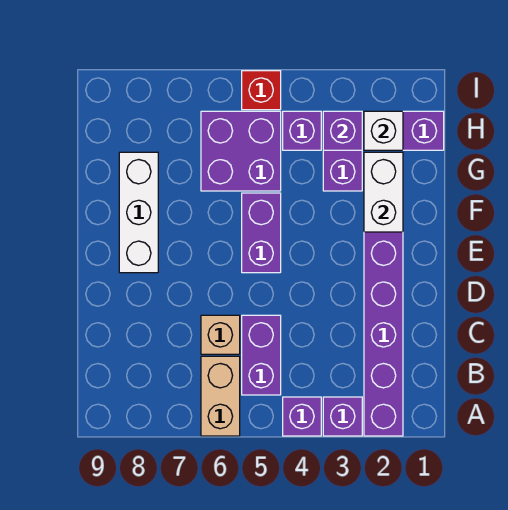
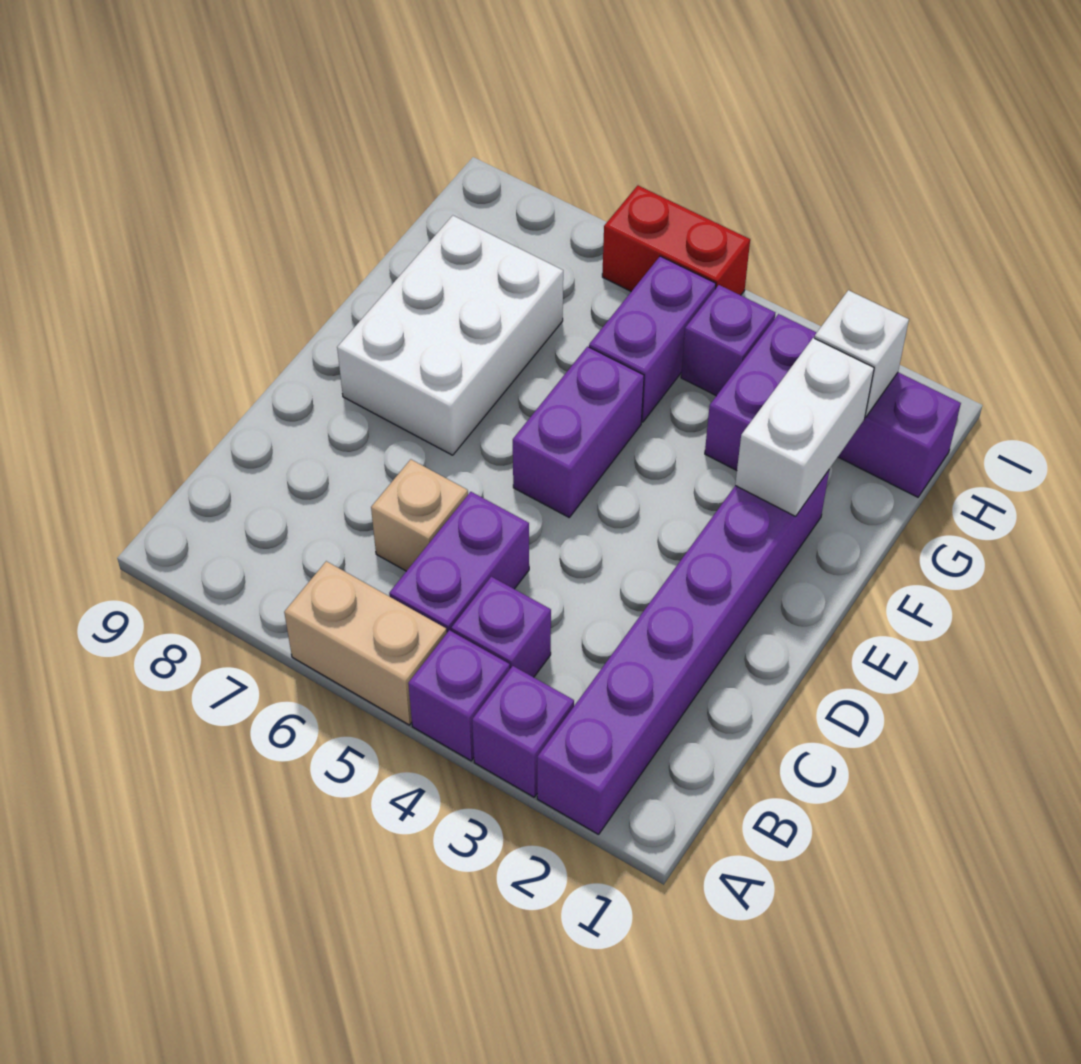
tan 1x2 brick [201,356,240,436] -> tan 1x2 brick turned to [284,561,447,725]
white 1x3 brick [119,152,158,273] -> white 2x3 brick [337,216,563,455]
purple 2x2 brick [201,111,281,191] -> purple 1x2 brick [589,256,716,422]
purple 1x1 brick [323,111,362,150] -> purple 1x1 brick moved to [451,577,551,677]
red 1x1 brick [242,71,281,110] -> red 1x2 brick [602,186,750,295]

